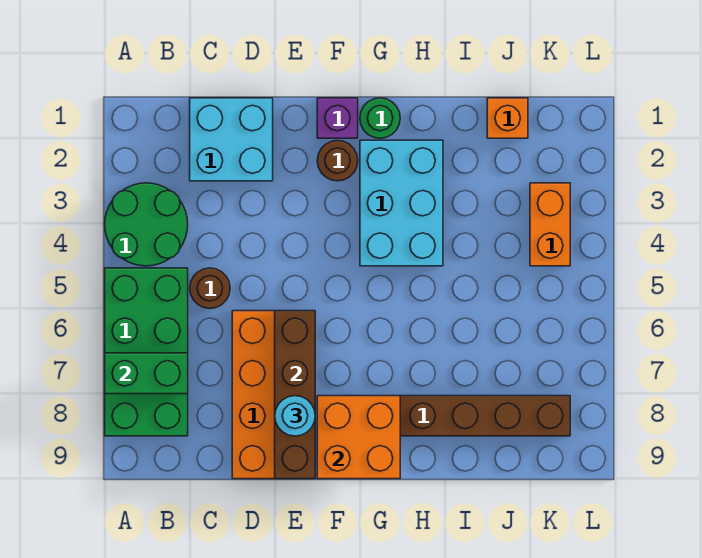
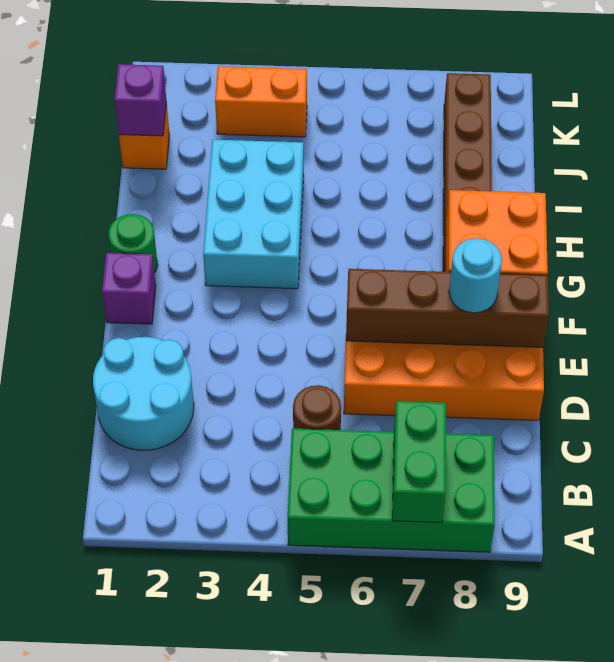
green 2x2 round brick [105,183,188,266] -> none
cyan 2x2 brick [190,98,273,181] -> cyan 2x2 round brick [93,337,194,450]
brown 1x1 round brick [317,140,358,181] -> none
cyan 2x3 brick [360,140,443,266] -> cyan 2x3 brick turned to [203,140,304,289]
none -> purple 1x1 brick [115,64,166,136]

